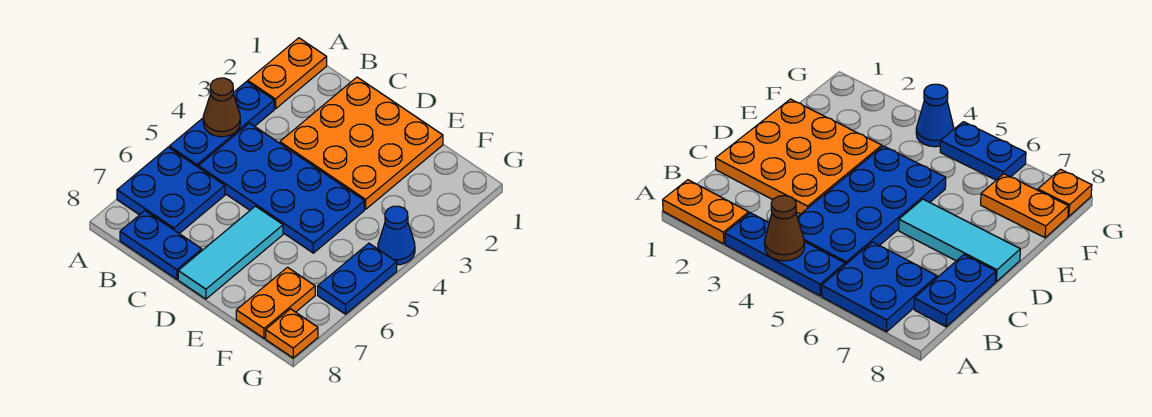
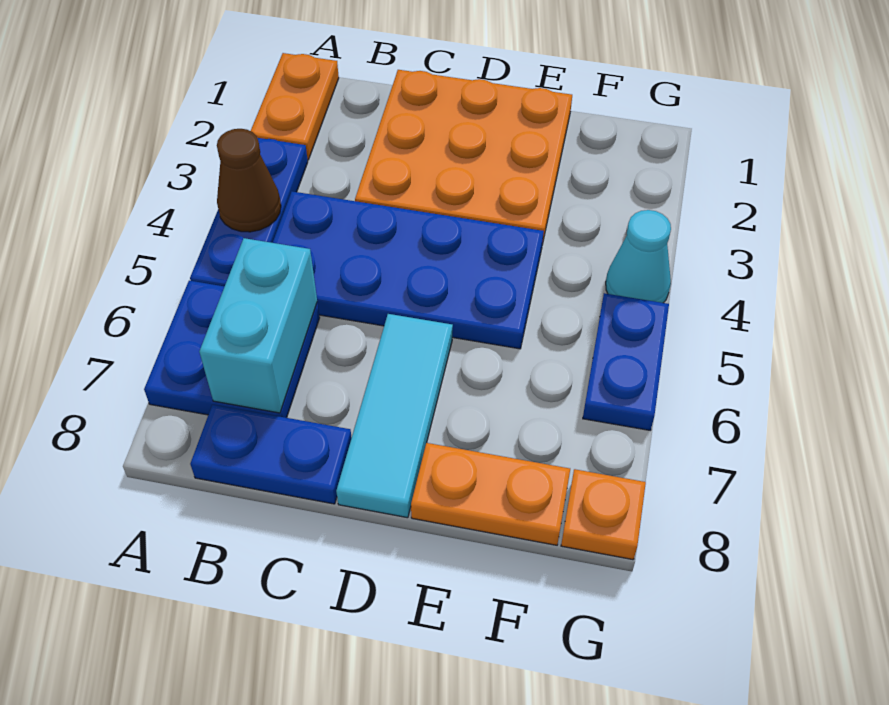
none -> cyan 1x2 brick [199,238,317,413]
orange 1x2 plate [236,267,315,338] -> orange 1x2 plate turned to [411,443,570,545]
blue 1x1 cone [378,206,415,265] -> cyan 1x1 cone [606,210,671,303]

